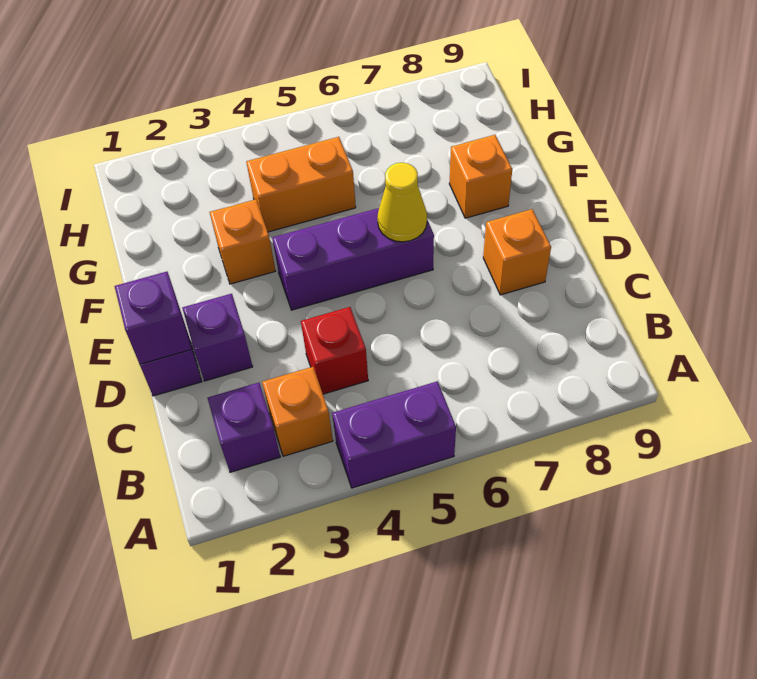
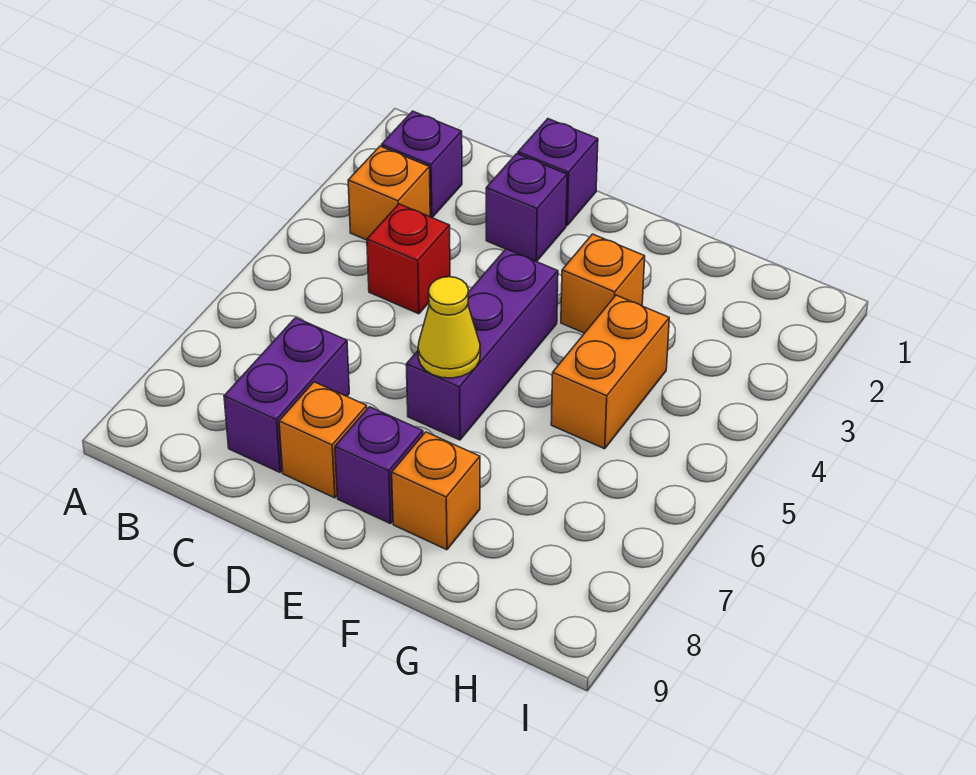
purple 1x2 brick [332,381,456,488] -> purple 1x2 brick moved to [224,318,349,472]
purple 1x1 brick [115,272,191,364] -> purple 1x1 brick moved to [335,407,423,524]

